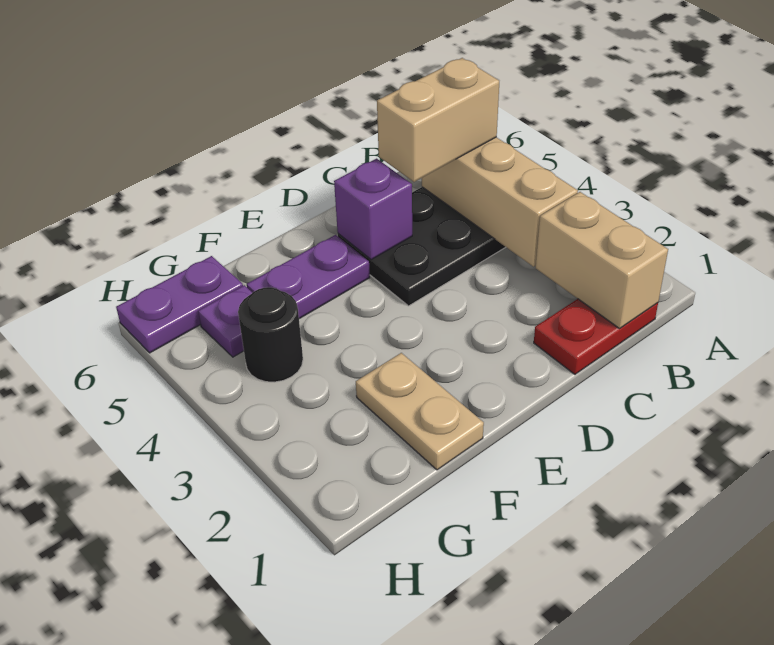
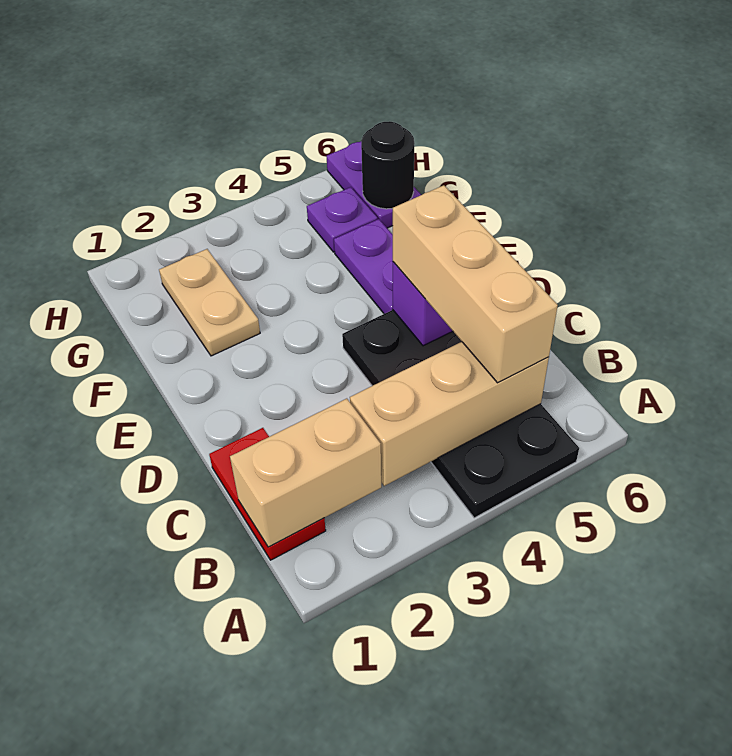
tan 1x2 brick [377,58,499,182] -> tan 1x3 brick [393,185,558,383]
tan 1x2 plate [356,353,484,470] -> tan 1x2 plate turned to [159,249,260,356]
black 1x1 round brick [238,287,303,382] -> black 1x1 round brick moved to [361,121,414,209]

